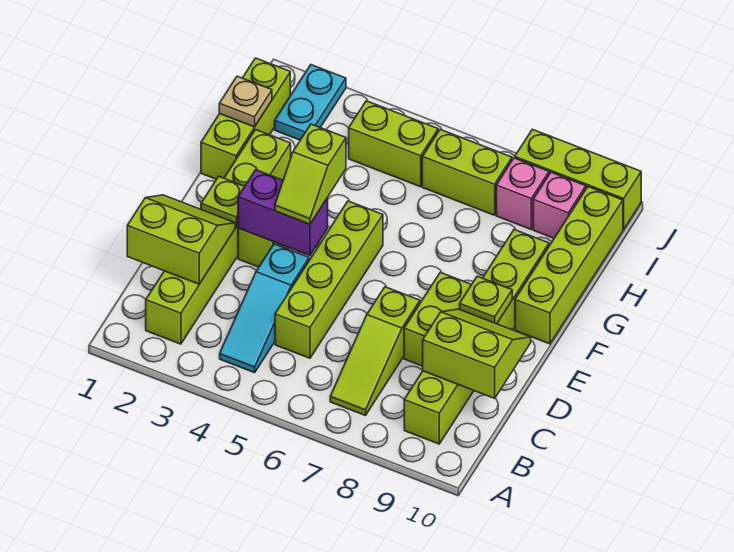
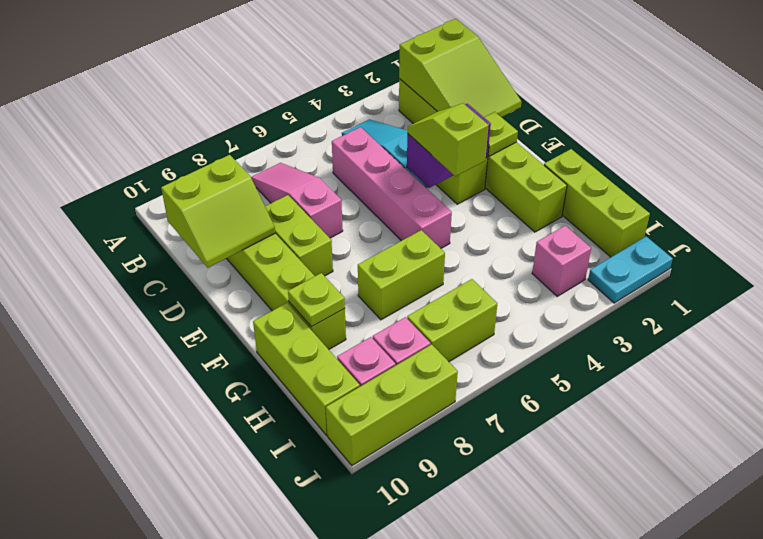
lime 1x3 slope [330,287,420,416] -> pink 1x3 slope [251,163,343,238]
lime 2x2 slope [127,195,235,284] -> lime 2x3 slope [399,19,522,117]
lime 1x4 brick [275,201,383,358] -> pink 1x4 brick [332,127,452,248]
lime 1x1 plate [460,276,512,324] -> lime 1x1 plate moved to [288,273,345,327]
lime 1x4 brick [515,187,623,344] -> lime 1x3 brick [253,303,360,435]
tan 1x1 plate [219,76,272,127] -> none
cyan 1x2 plate [275,65,346,140] -> cyan 1x2 plate turned to [588,236,673,303]
none -> pink 1x1 brick [532,225,591,296]
lime 1x2 brick [349,101,438,187] -> lime 1x2 brick moved to [358,230,445,320]

